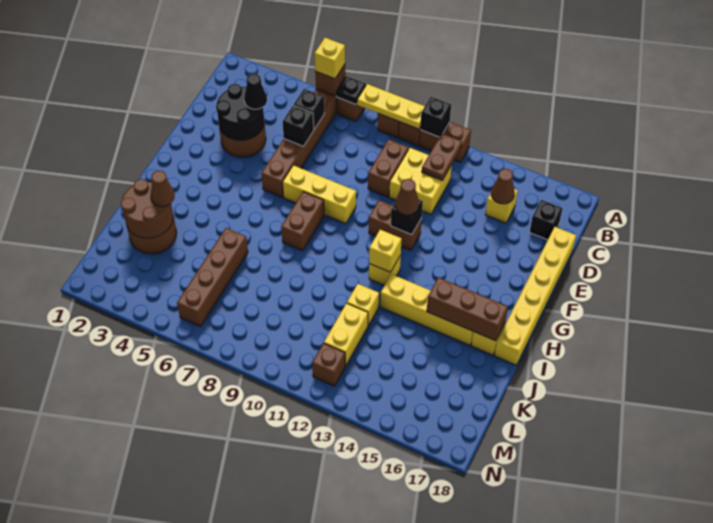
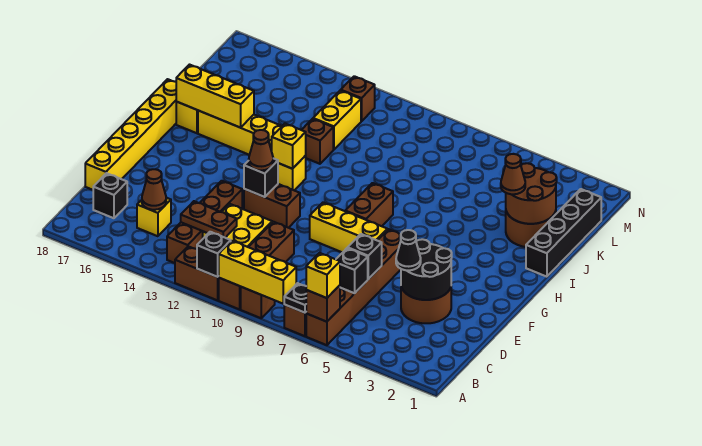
yellow 1x3 plate [357,84,425,129] -> yellow 1x3 brick [219,241,296,304]
brown 1x2 plate [422,134,462,180] -> brown 1x2 plate turned to [181,201,237,238]
none -> black 1x4 brick [526,189,601,277]
brown 1x3 brick [427,277,508,341] -> yellow 1x3 brick [176,65,254,128]
brown 1x4 brick [177,228,248,327] -> brown 1x4 brick moved to [167,181,242,263]
yellow 1x1 brick [347,284,379,326] -> brown 1x1 brick [302,119,333,164]

